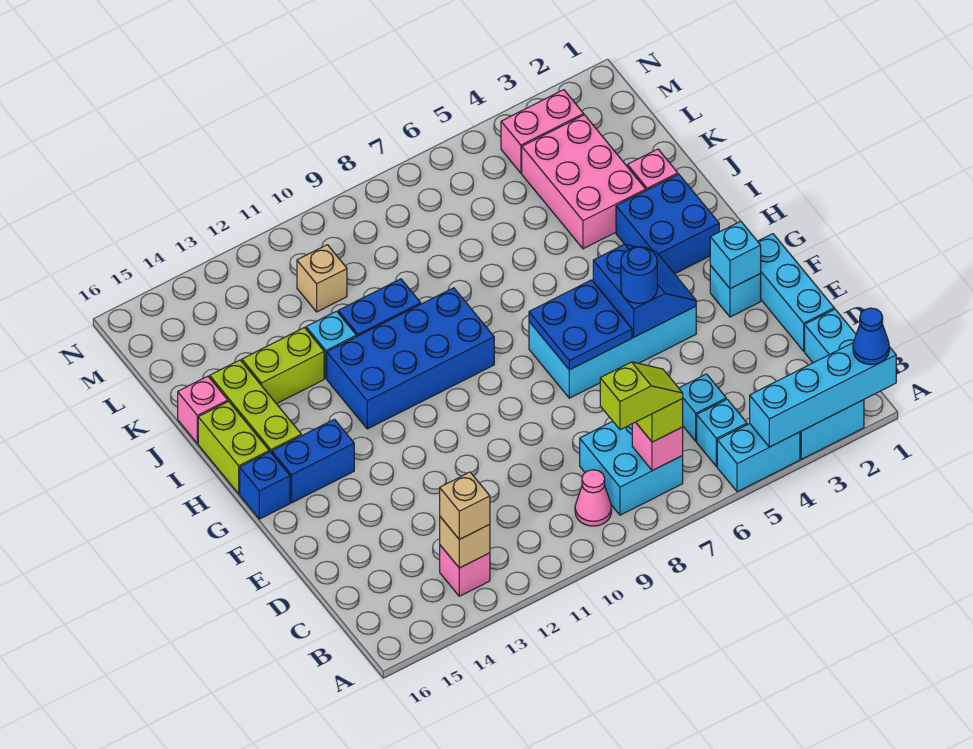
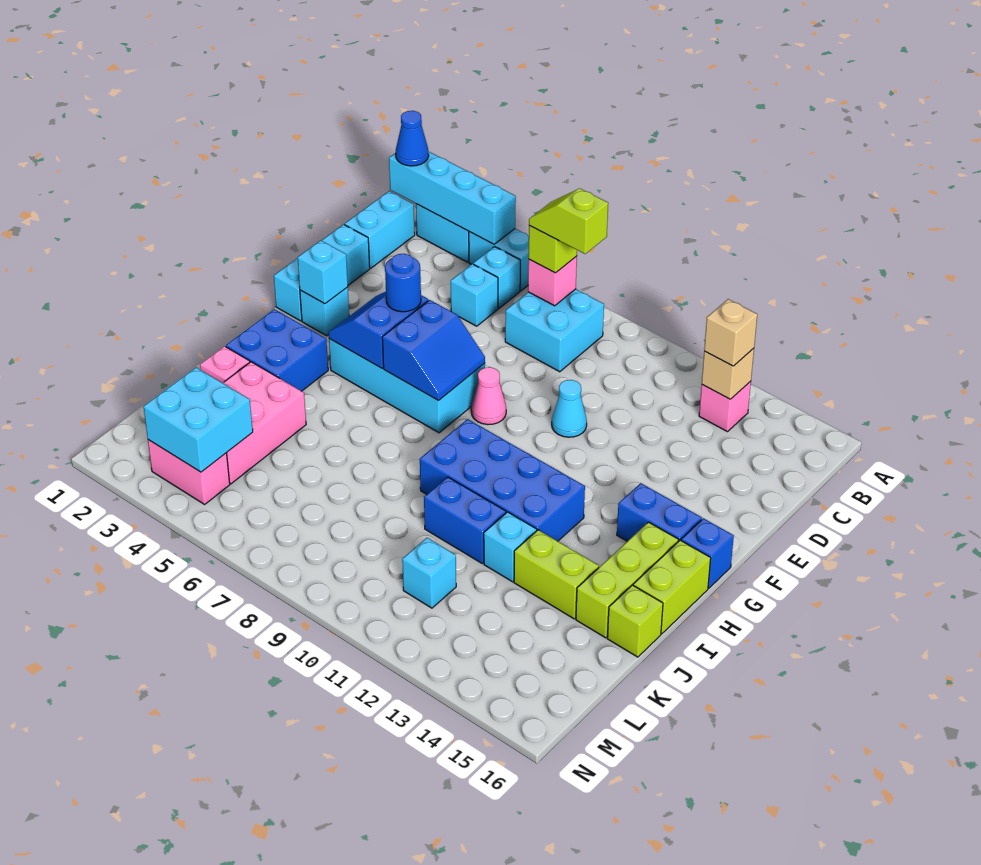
pink 1x1 cone [575,470,611,526] -> pink 1x1 cone moved to [471,367,506,425]
none -> cyan 1x1 cone [552,380,587,437]
blue 2x2 plate [529,280,632,370] -> blue 2x2 slope [382,300,485,401]
pink 1x1 brick [178,376,228,443] -> lime 1x1 brick [607,585,663,657]
none -> cyan 2x2 brick [143,367,253,472]
tan 1x1 brick [297,245,347,312] -> cyan 1x1 brick [402,538,456,608]

